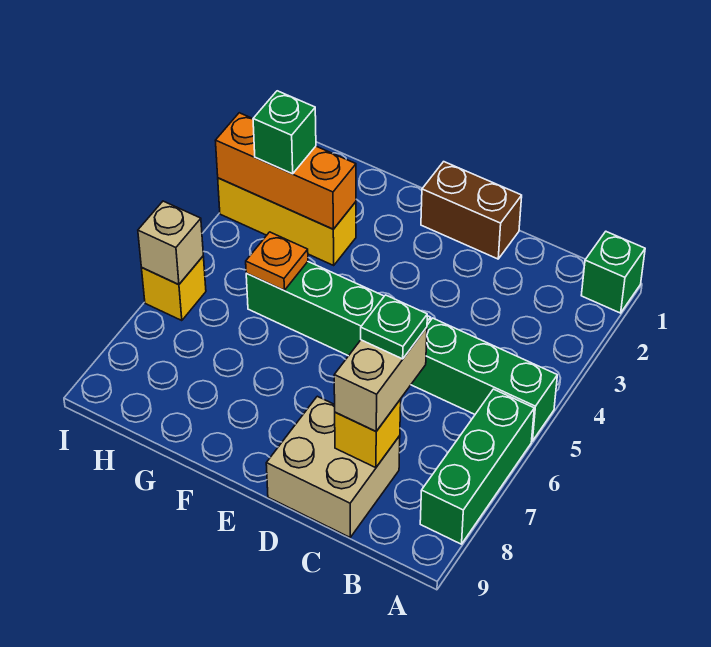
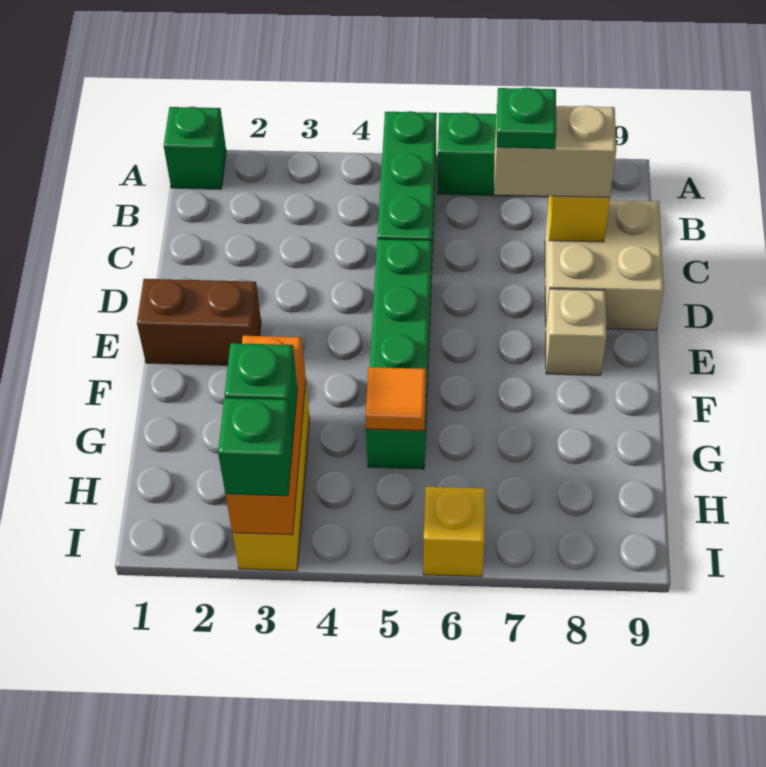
brown 1x2 brick [421,162,522,259] -> brown 1x2 brick turned to [137,279,261,365]
orange 1x1 plate [246,232,308,290] -> orange 1x1 tile [365,367,426,431]
none -> green 1x1 brick [218,398,293,496]
tan 1x1 brick [138,201,203,285] -> tan 1x1 brick moved to [546,289,607,375]

